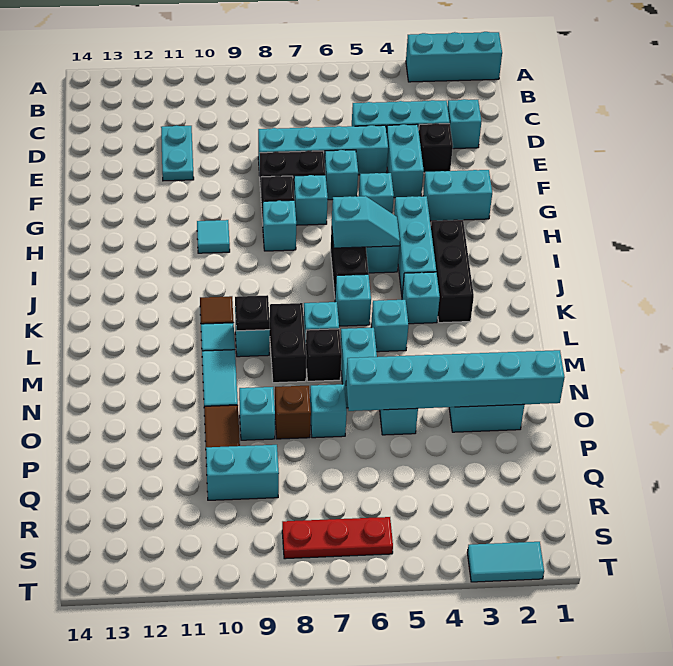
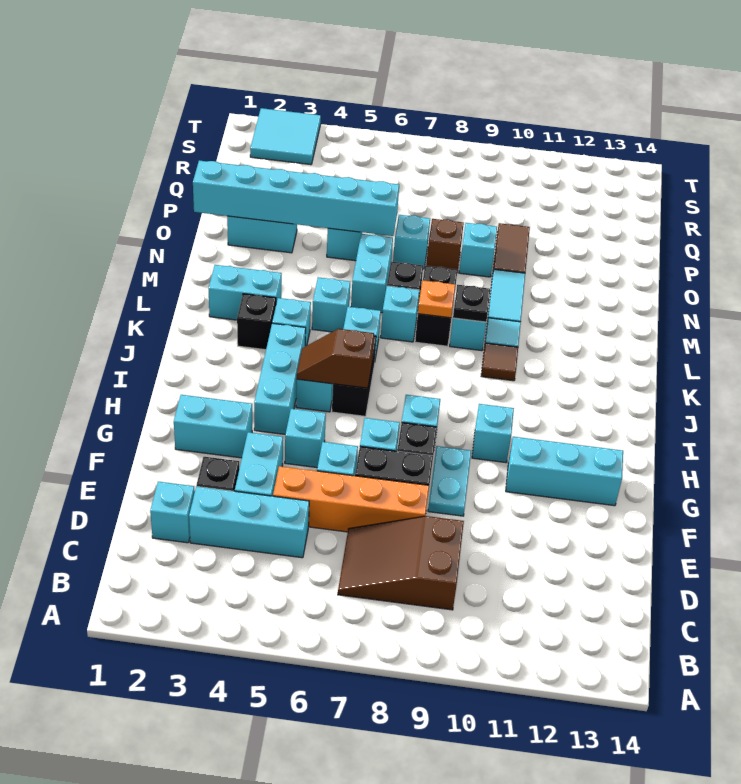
cyan 1x3 brick [406,32,502,82] -> cyan 1x3 brick moved to [506,437,623,506]
none -> brown 2x3 slope [338,516,464,610]
cyan 1x2 plate [161,125,194,181] -> cyan 1x2 plate moved to [428,446,471,516]
cyan 1x4 brick [258,125,388,175] -> orange 1x4 brick [273,466,429,532]
cyan 1x1 tile [197,220,230,253] -> cyan 1x1 brick [472,404,514,463]
black 1x3 brick [431,220,474,323] -> black 1x1 brick [237,294,276,350]
cyan 1x2 slope [332,196,400,248] -> brown 1x2 slope [297,329,374,388]
none -> orange 1x1 plate [418,280,455,318]
cyan 1x2 brick [206,445,279,500] -> cyan 1x2 brick moved to [209,265,282,320]
red 1x3 plate [282,517,393,559] -> none
cyan 1x2 tile [467,542,544,582] -> cyan 2x2 tile [250,108,321,165]

